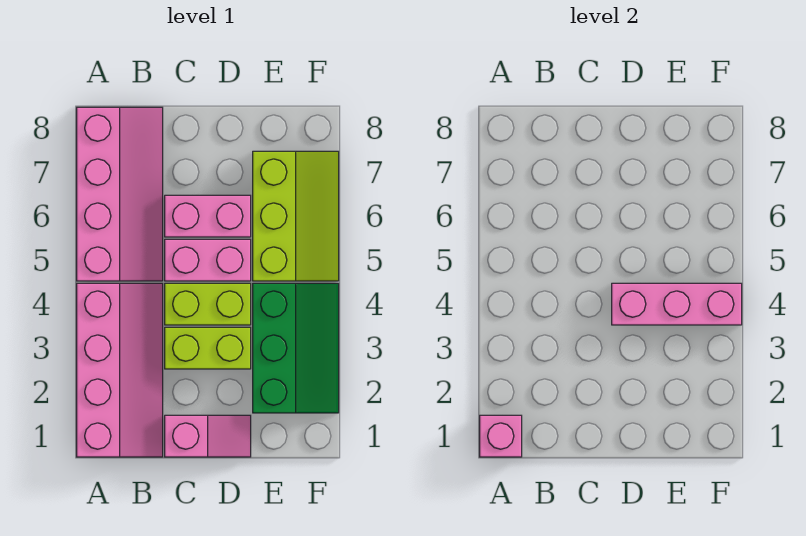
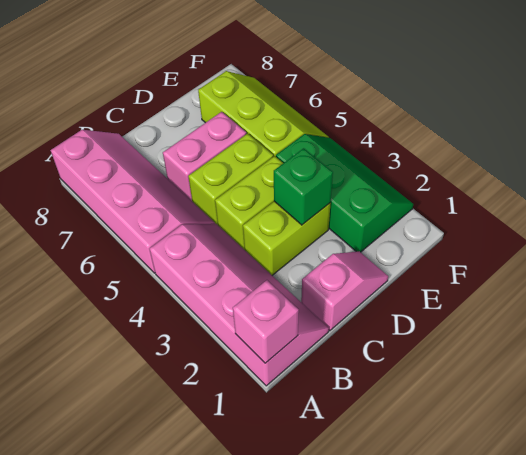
pink 1x2 brick [165,239,251,281] -> lime 1x2 brick [188,133,273,225]
none -> green 1x1 brick [274,148,333,225]
pink 1x3 brick [612,283,742,325] -> none

